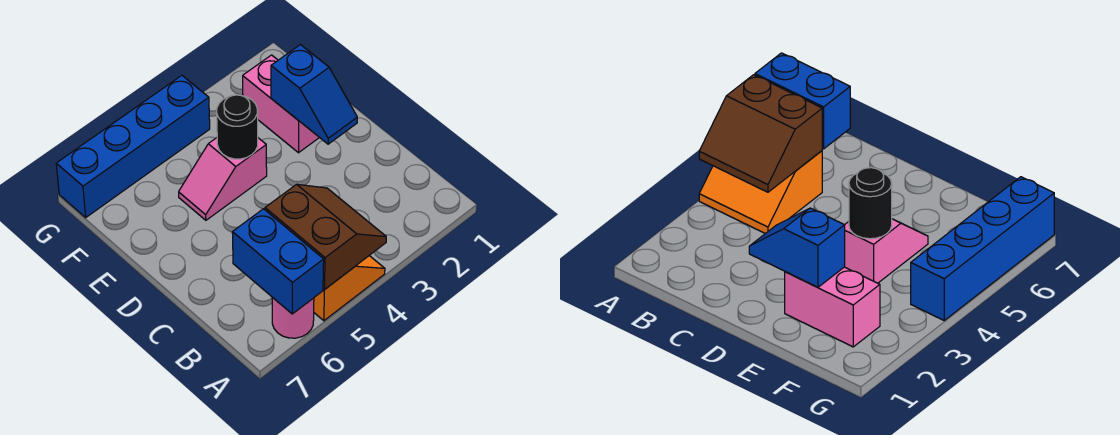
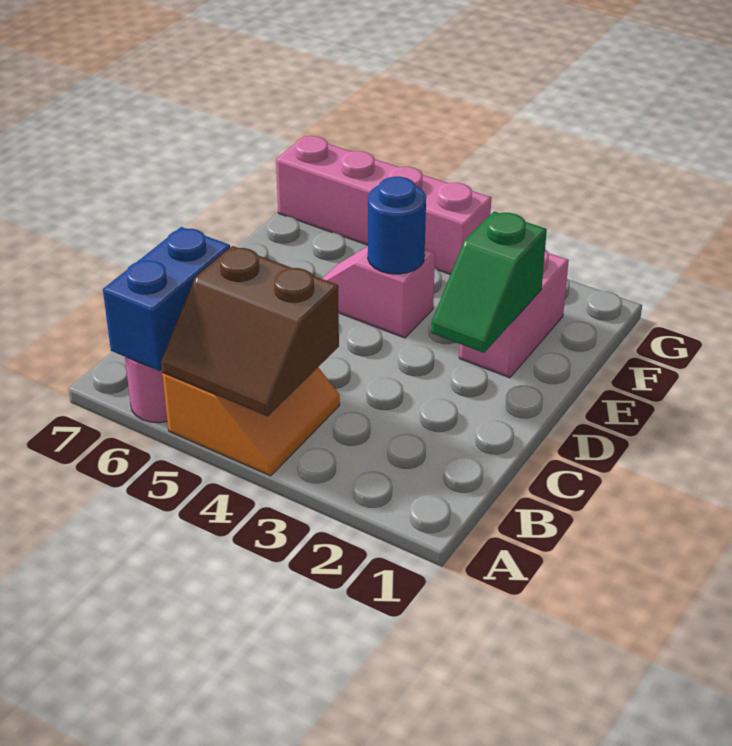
brown 2x2 slope [265,184,386,290] -> brown 2x2 slope turned to [161,246,339,416]
blue 1x2 slope [271,45,357,144] -> green 1x2 slope [431,212,547,353]
black 1x1 round brick [217,95,258,159] -> blue 1x1 round brick [368,177,426,274]
blue 1x4 brick [56,75,210,217] -> pink 1x4 brick [276,136,491,274]

